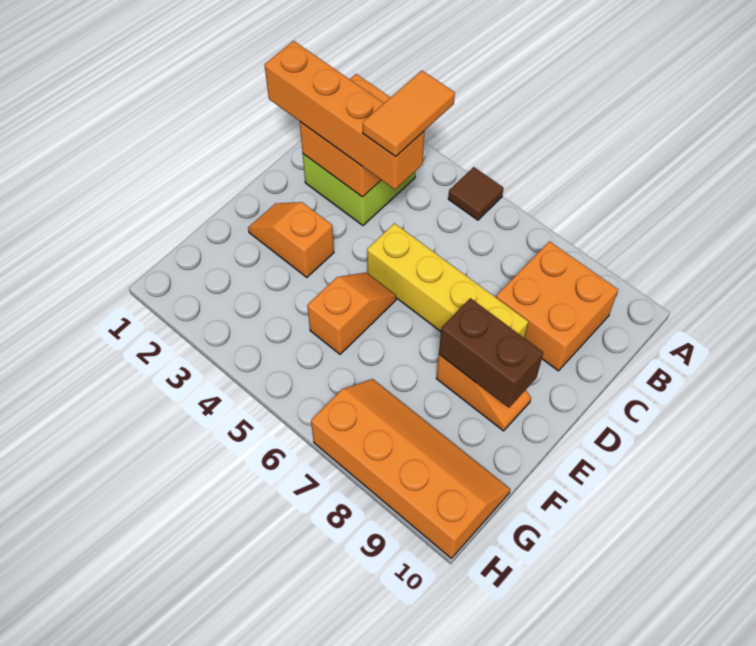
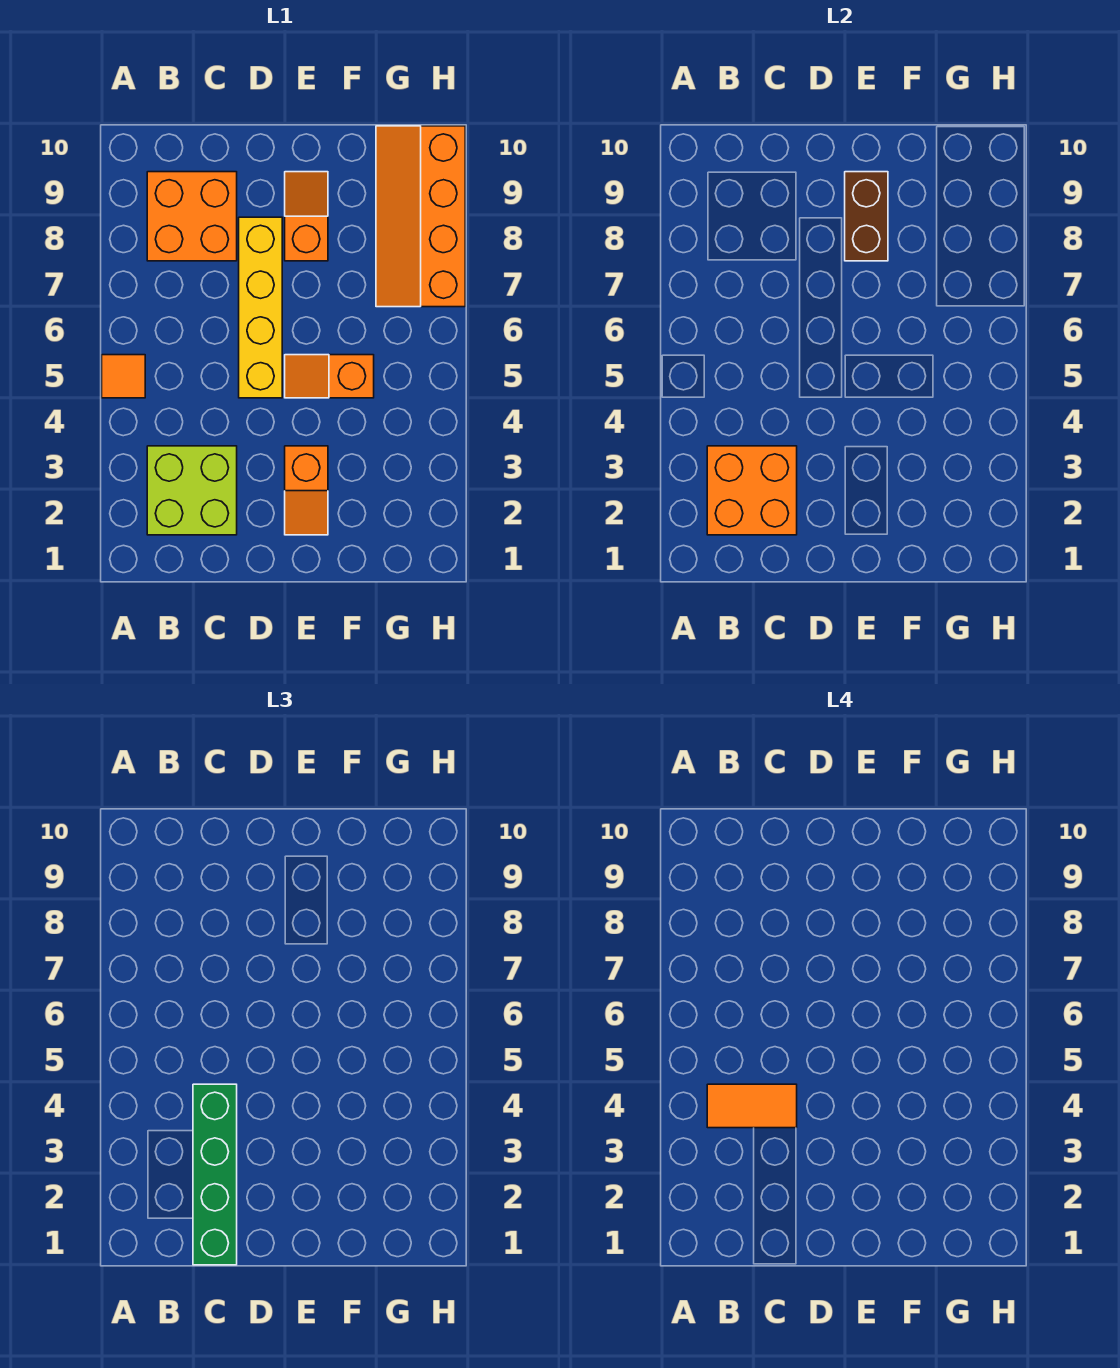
brown 1x1 tile [448,167,504,220] -> orange 1x1 tile [102,355,145,398]
orange 1x4 brick [264,41,424,190] -> green 1x4 brick [193,1084,237,1265]

